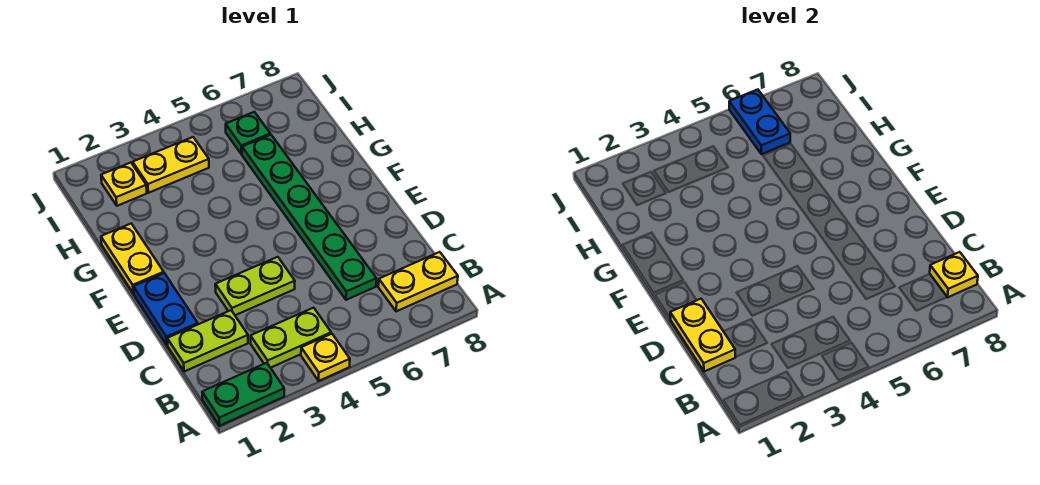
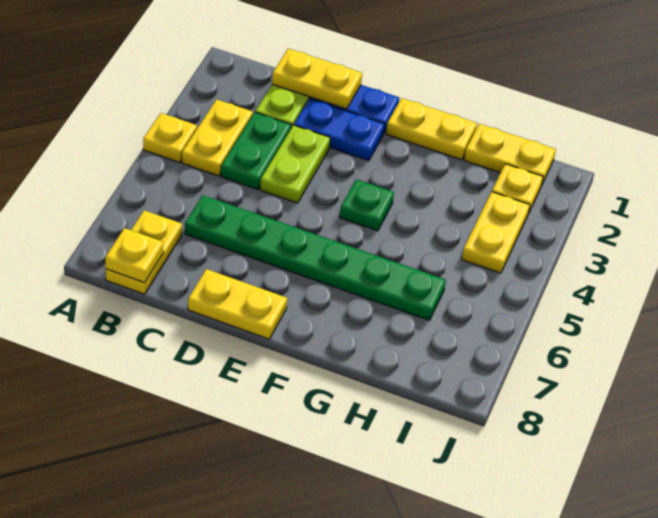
green 1x2 plate [202,363,284,426] -> green 1x2 plate moved to [221,112,291,189]
lime 1x2 plate [251,308,331,368] -> yellow 1x2 plate [182,99,253,176]
none -> yellow 1x2 plate [188,269,287,339]
none -> yellow 1x2 plate [464,124,556,186]
green 1x1 plate [226,112,270,154] -> green 1x1 plate moved to [340,179,394,231]
blue 1x2 plate [729,90,790,154] -> blue 1x2 plate moved to [294,99,385,161]

